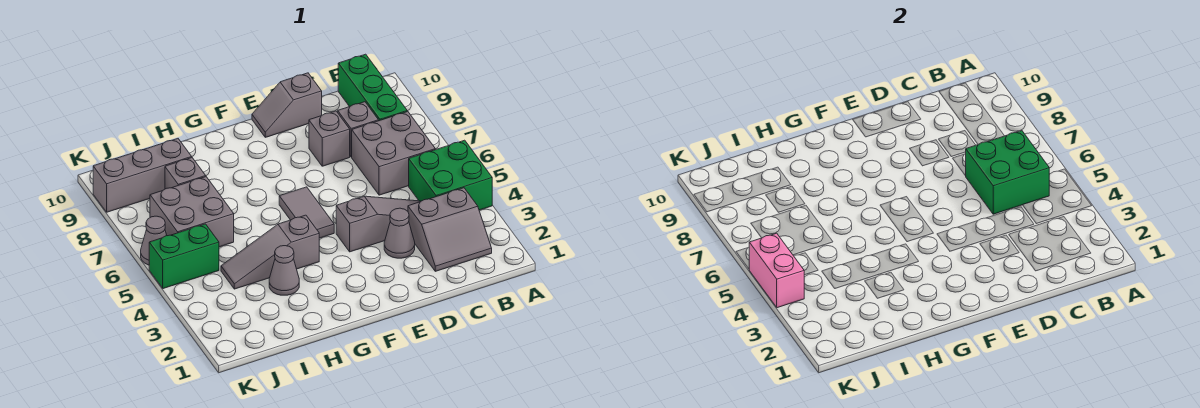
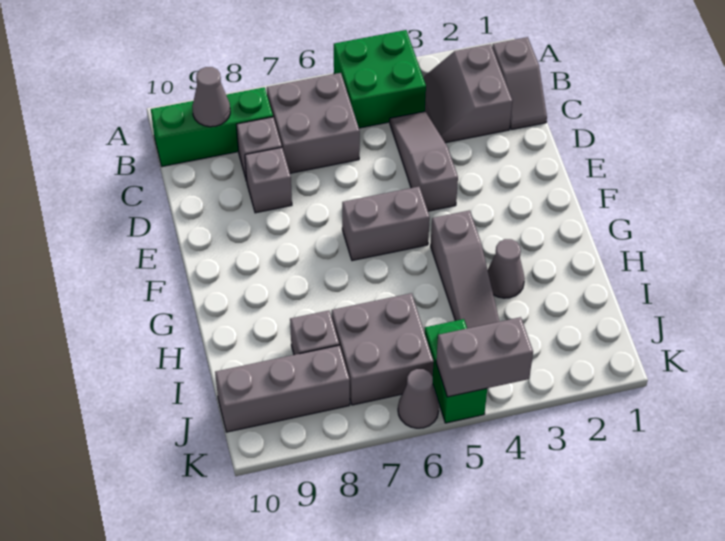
grey 2x2 slope [408,188,492,271] -> grey 2x2 slope turned to [423,44,512,143]
green 2x2 brick [966,131,1049,214] -> none
grey 1x1 cone [384,208,415,258] -> grey 1x1 cone moved to [192,67,230,127]
grey 1x2 slope [252,73,322,137] -> grey 1x2 slope moved to [492,37,547,130]
grey 1x2 tile [279,187,334,238] -> grey 1x2 brick [342,187,430,261]
grey 1x3 brick [93,139,192,212] -> grey 1x3 brick turned to [215,345,350,432]
pink 1x2 brick [749,233,804,308] -> grey 1x2 brick [436,317,533,397]

